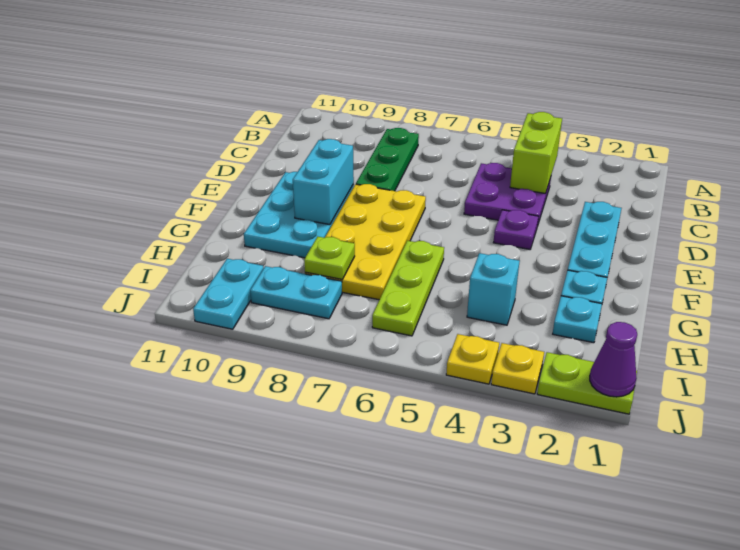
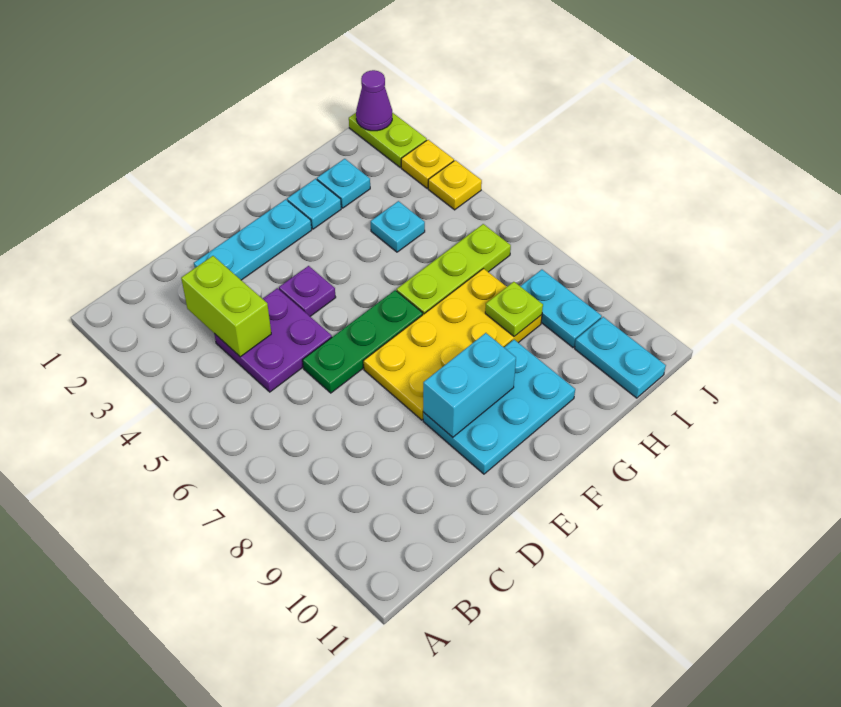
lime 1x2 brick [510,112,562,194] -> lime 1x2 brick turned to [181,256,271,357]
green 1x3 plate [356,128,419,191] -> green 1x3 plate moved to [303,290,423,393]
cyan 1x1 brick [467,253,520,325] -> cyan 1x1 plate [371,201,425,252]
cyan 1x2 plate [193,259,264,329] -> cyan 1x2 plate turned to [575,317,666,398]

